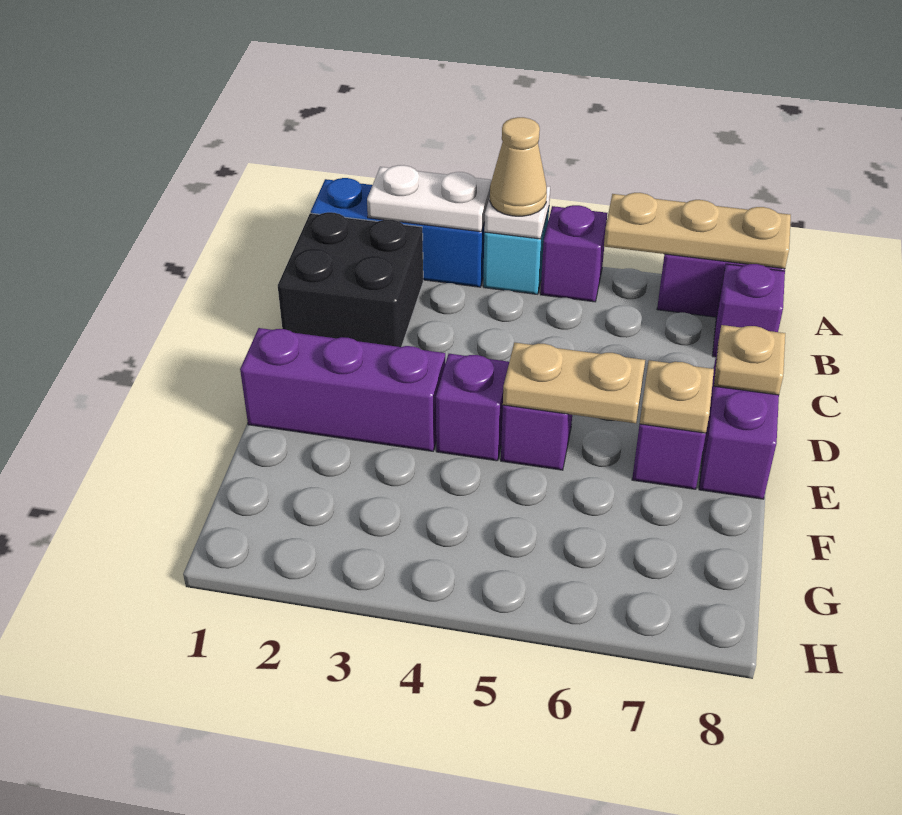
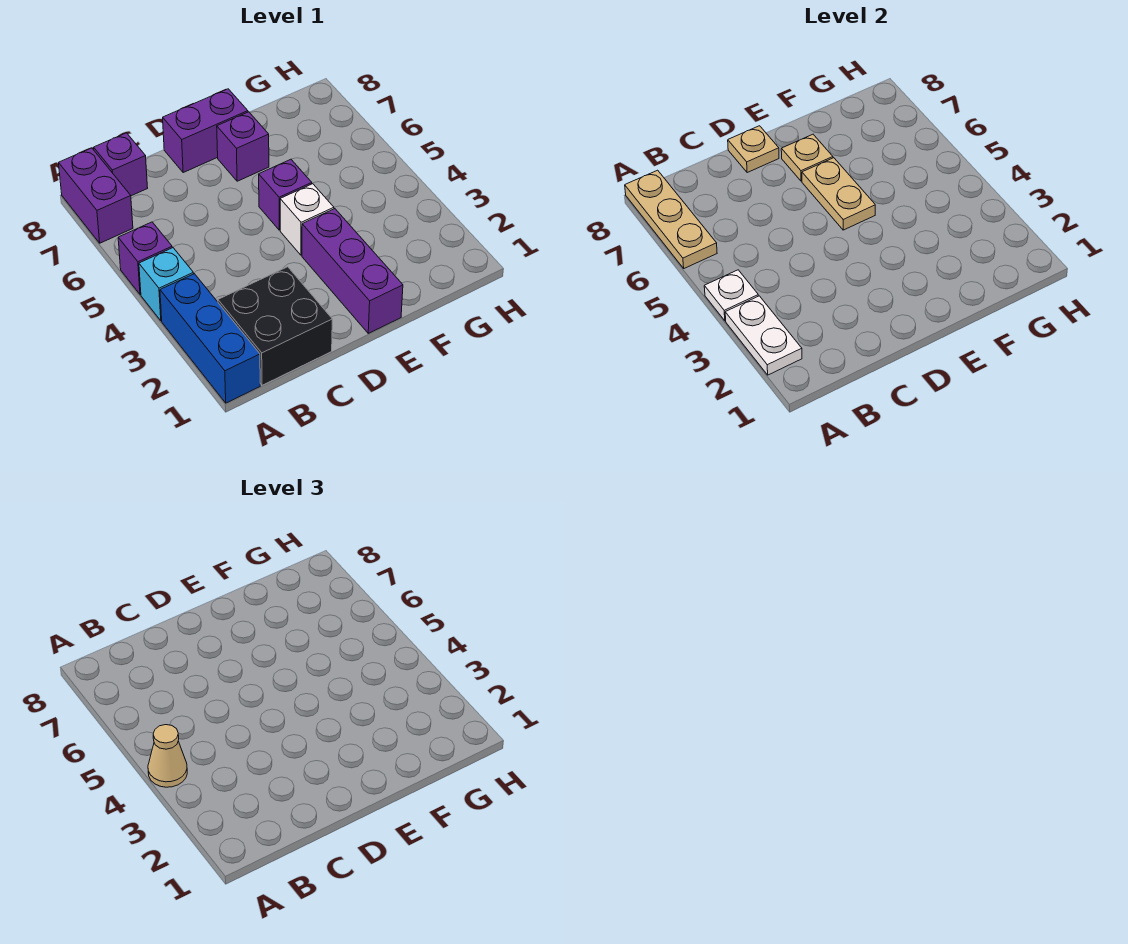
purple 1x1 brick [436,354,509,461] -> white 1x1 brick [280,184,334,255]

